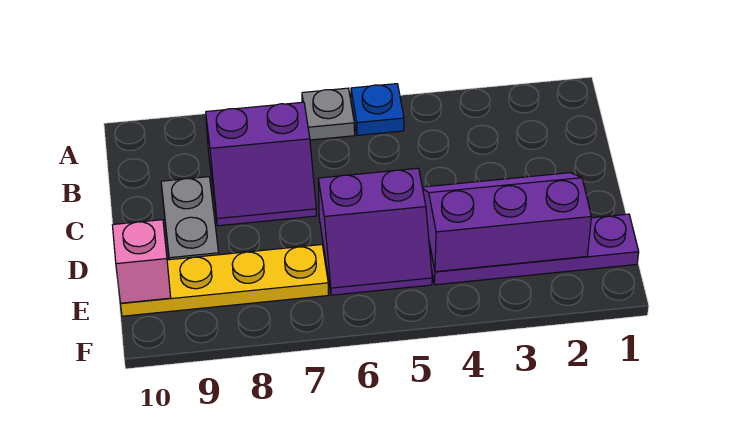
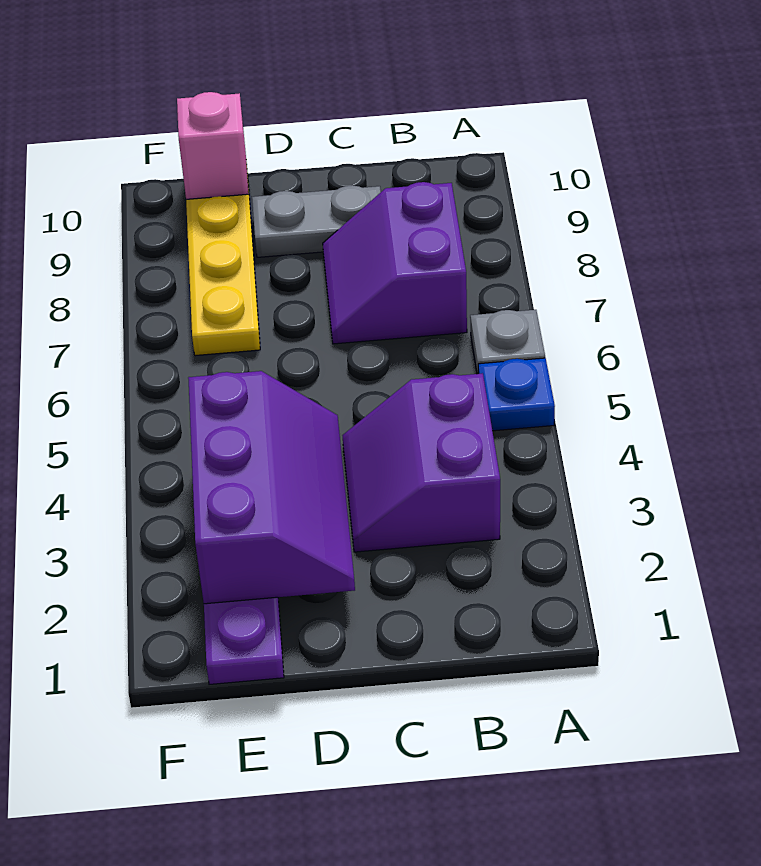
purple 2x2 slope [318,168,432,295] -> purple 2x2 slope moved to [342,373,500,552]

